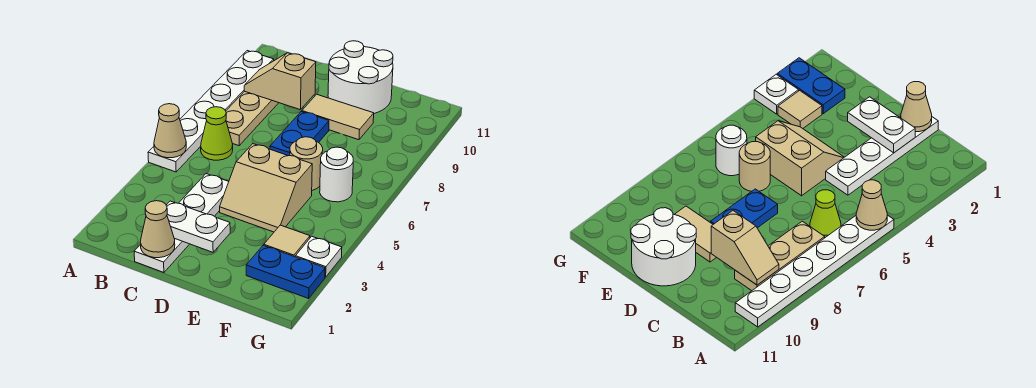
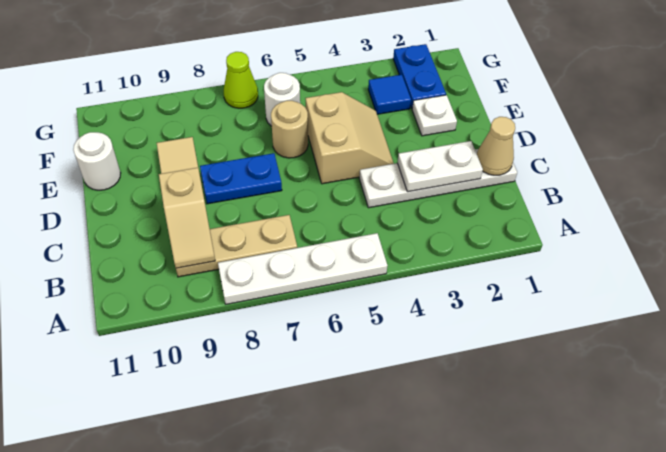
white 1x6 plate [148,51,274,172] -> white 1x4 plate [218,233,388,304]
tan 1x1 cone [154,104,186,158] -> none
lime 1x1 cone [201,107,233,160] -> lime 1x1 cone moved to [224,52,258,108]
white 1x2 plate [166,201,230,252] -> white 1x2 plate turned to [397,141,483,192]
white 2x2 round brick [328,41,393,114] -> white 1x1 round brick [73,132,121,190]
tan 1x1 tile [264,225,310,257] -> blue 1x1 tile [368,75,411,114]
white 1x1 plate [295,236,342,277] -> white 1x1 plate moved to [412,95,457,136]

